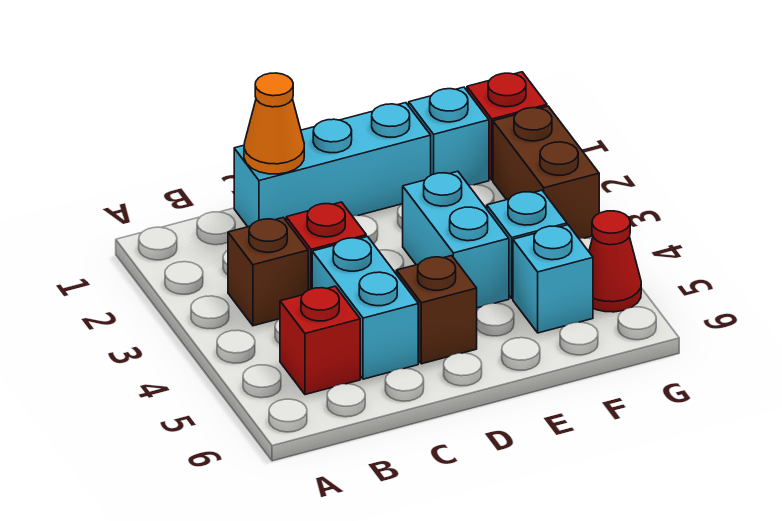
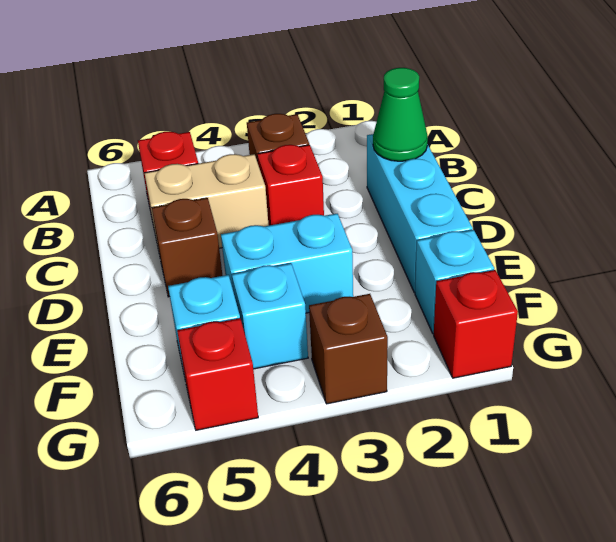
orange 1x1 cone [244,73,304,174] -> green 1x1 cone [373,68,428,161]
cyan 1x2 brick [312,236,418,379] -> tan 1x2 brick [145,154,269,250]
brown 1x2 brick [493,106,599,239] -> brown 1x1 brick [309,294,388,404]
red 1x1 cone [589,211,641,312] -> red 1x1 brick [177,318,258,430]

